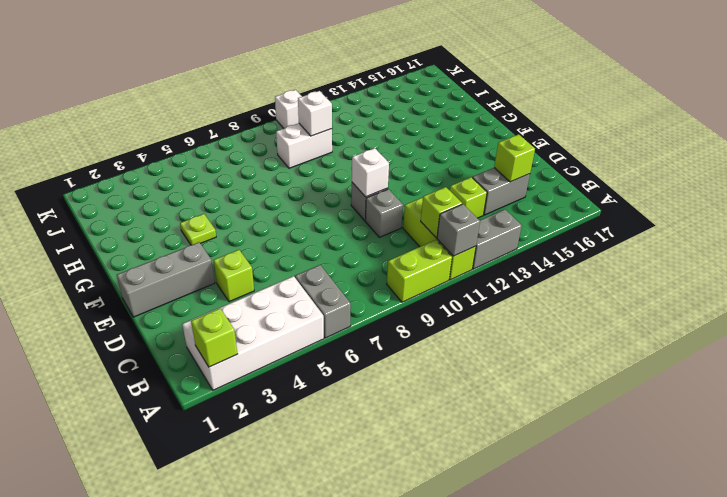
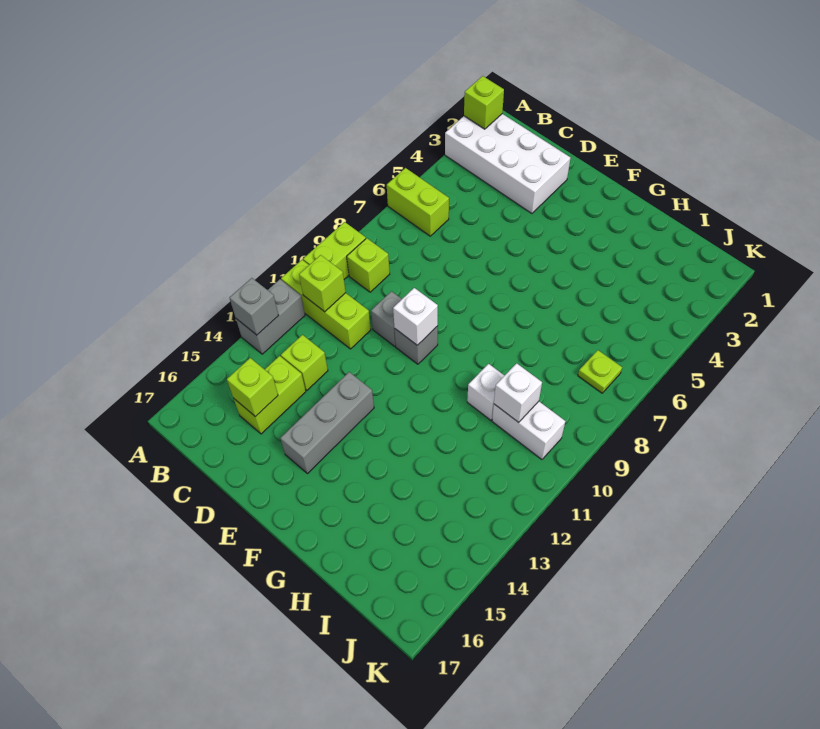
white 2x4 brick [182,276,324,390] -> white 2x4 brick turned to [445,114,570,213]
grey 1x2 brick [295,265,351,338] -> lime 1x2 brick [387,168,449,236]
grey 1x1 brick [437,204,480,256] -> grey 1x1 brick moved to [229,278,279,335]
grey 1x2 brick [472,168,530,215] -> lime 1x2 brick [234,356,306,434]
lime 1x1 brick [214,250,254,302] -> lime 1x1 brick moved to [347,238,390,292]
grey 1x3 brick [117,242,215,317] -> grey 1x3 brick moved to [280,372,374,474]
lime 1x1 plate [180,214,216,245] -> lime 1x1 plate moved to [578,350,622,393]
white 1x2 brick [276,123,332,168] -> white 1x2 brick turned to [492,401,565,459]
white 1x1 brick [275,90,302,128] -> white 1x1 brick moved to [467,364,504,420]

